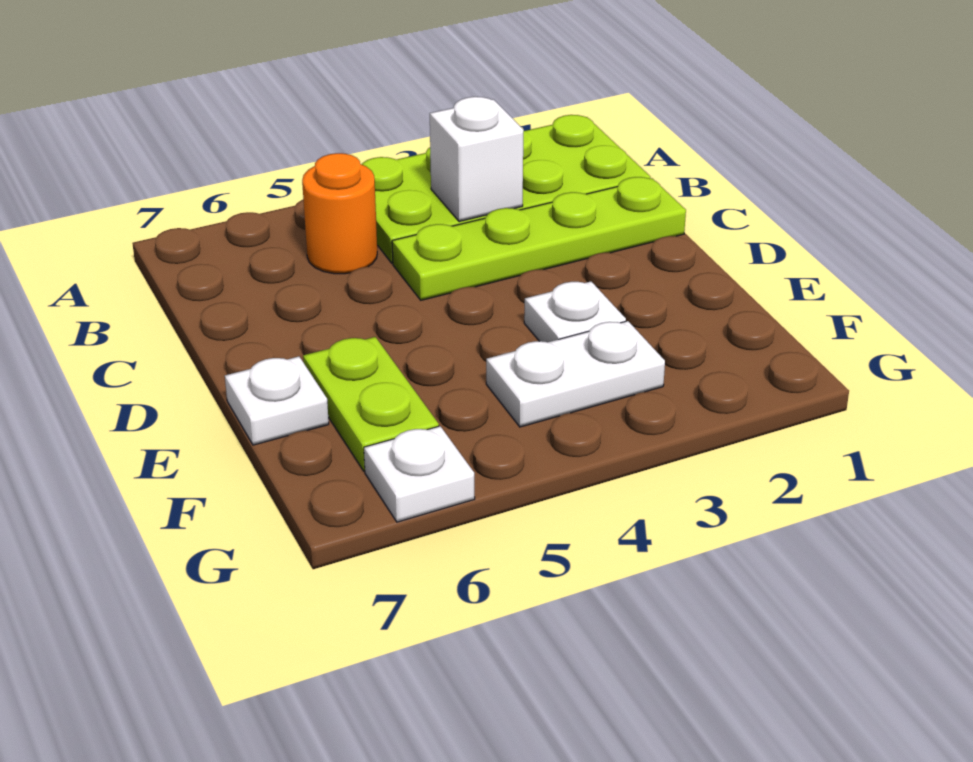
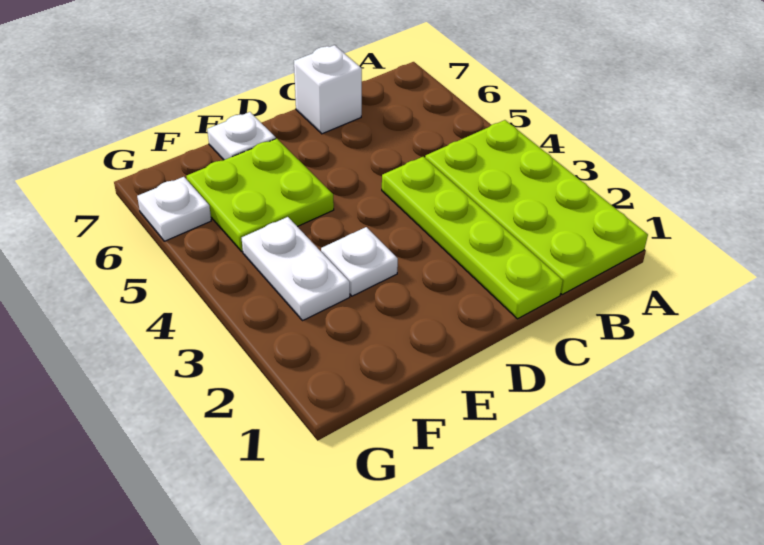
white 1x1 brick [430,97,524,222] -> white 1x1 brick moved to [294,45,362,134]
orange 1x1 round brick [302,153,377,274] -> none
lime 1x2 plate [303,337,439,471] -> lime 2x2 plate [186,139,334,251]

